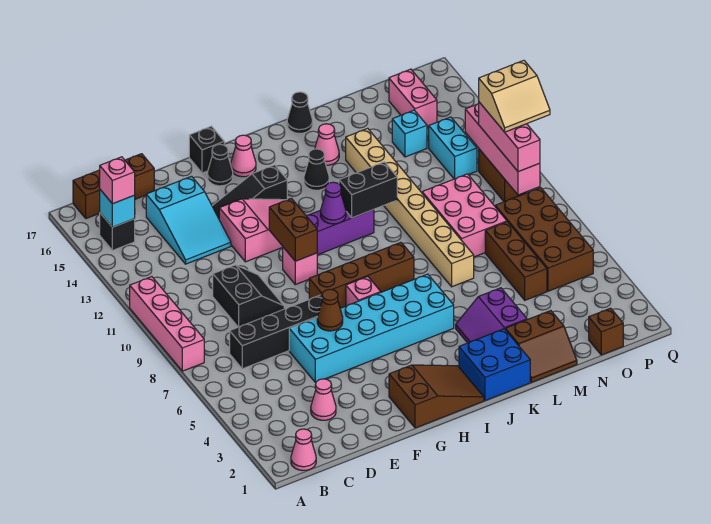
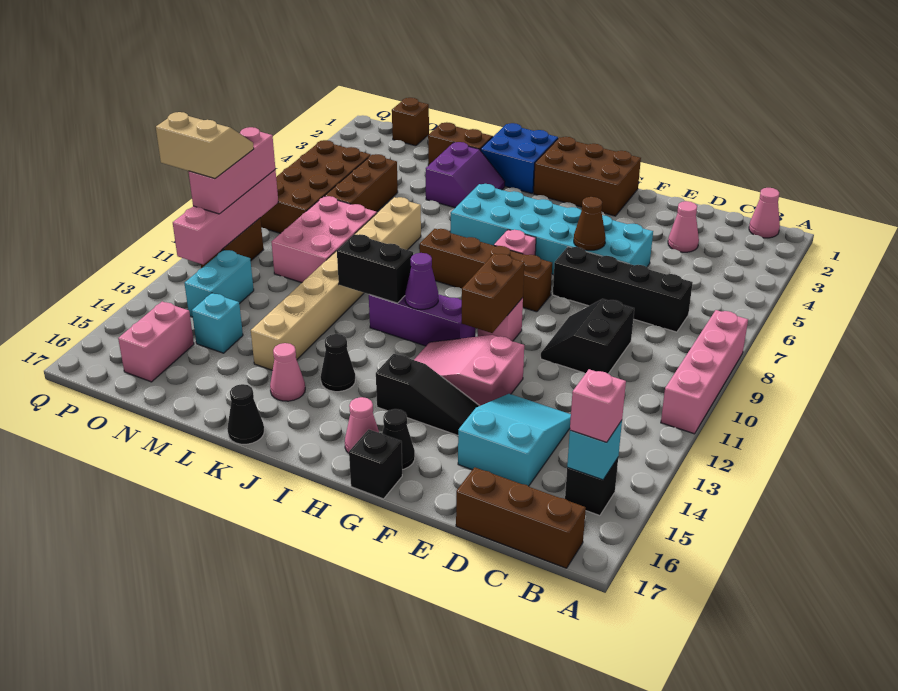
brown 2x3 slope [389,365,484,428] -> brown 2x3 brick [534,137,641,216]

